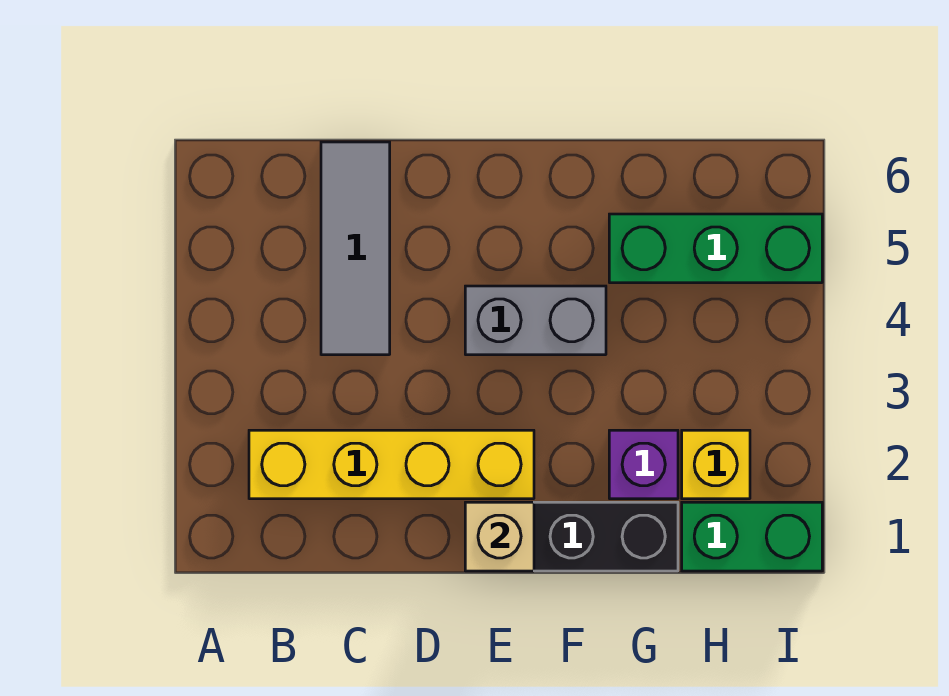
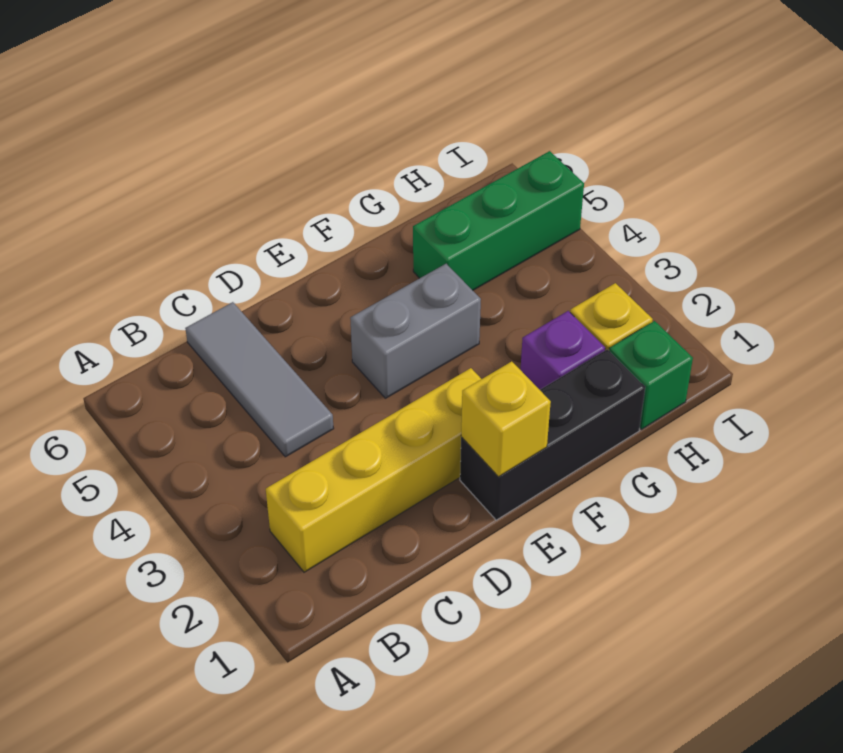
tan 1x1 brick [465,502,534,571] -> yellow 1x1 brick [461,361,551,477]
green 1x2 brick [682,502,822,571] -> green 1x1 brick [609,321,693,429]

